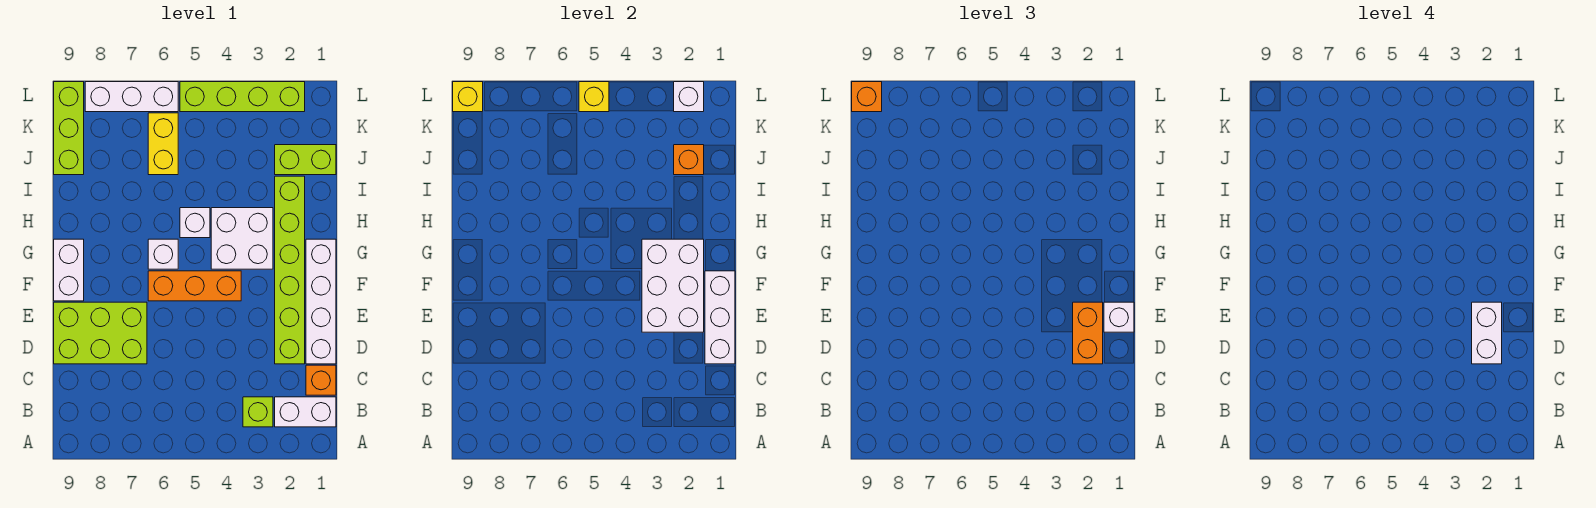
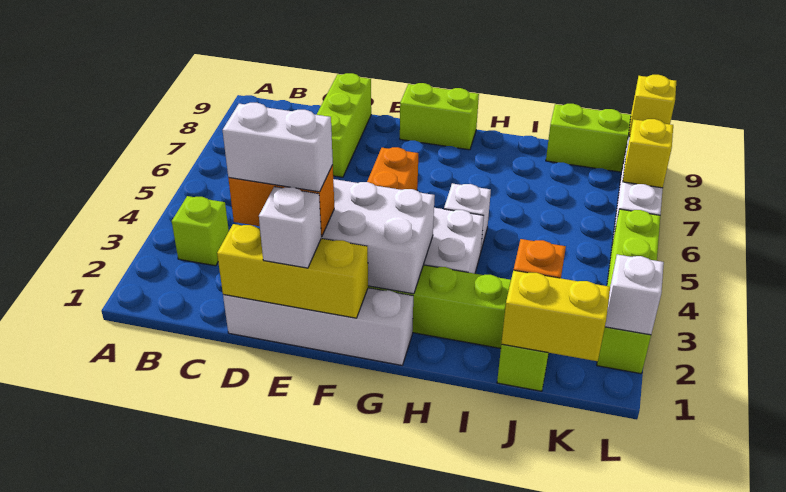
white 1x2 brick [275,397,336,427] -> none
orange 1x1 brick [306,365,336,395] -> none
white 1x3 brick [705,271,735,364] -> yellow 1x3 brick [217,224,368,318]
lime 2x3 brick [54,302,147,364] -> lime 1x3 brick [317,73,371,177]
white 1x2 brick [54,239,84,301] -> lime 1x2 brick [400,83,479,150]
white 1x1 brick [148,239,178,269] -> none
yellow 1x2 brick [148,113,178,175] -> yellow 1x2 brick moved to [501,271,610,361]
yellow 1x1 brick [579,82,609,112] -> yellow 1x1 brick moved to [623,119,673,188]
orange 1x1 brick [852,82,882,112] -> none

